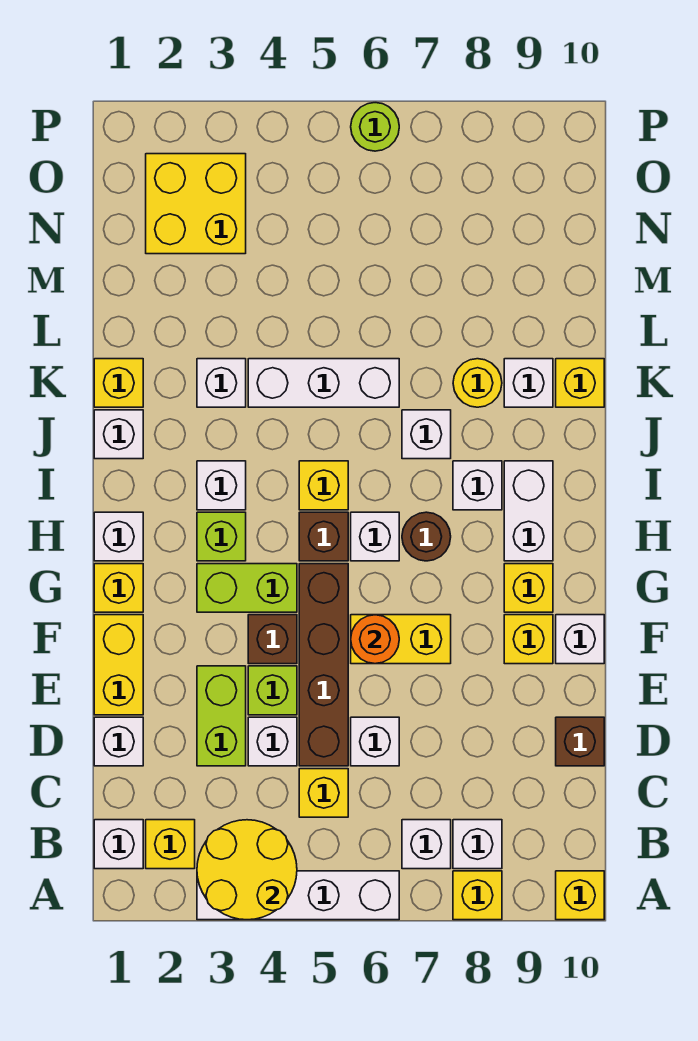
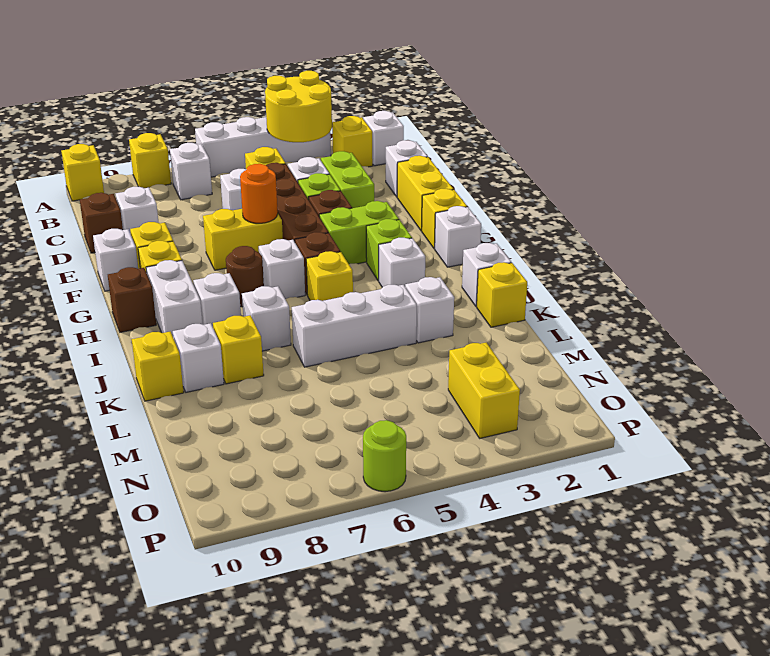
white 1x1 brick [453,820,502,869] -> white 1x1 brick moved to [116,187,159,234]
none -> brown 1x1 brick [108,267,156,332]
yellow 1x1 round brick [453,359,502,407] -> yellow 1x1 brick [213,315,264,384]
yellow 2x2 brick [146,154,246,254] -> yellow 1x2 brick [448,342,520,438]

